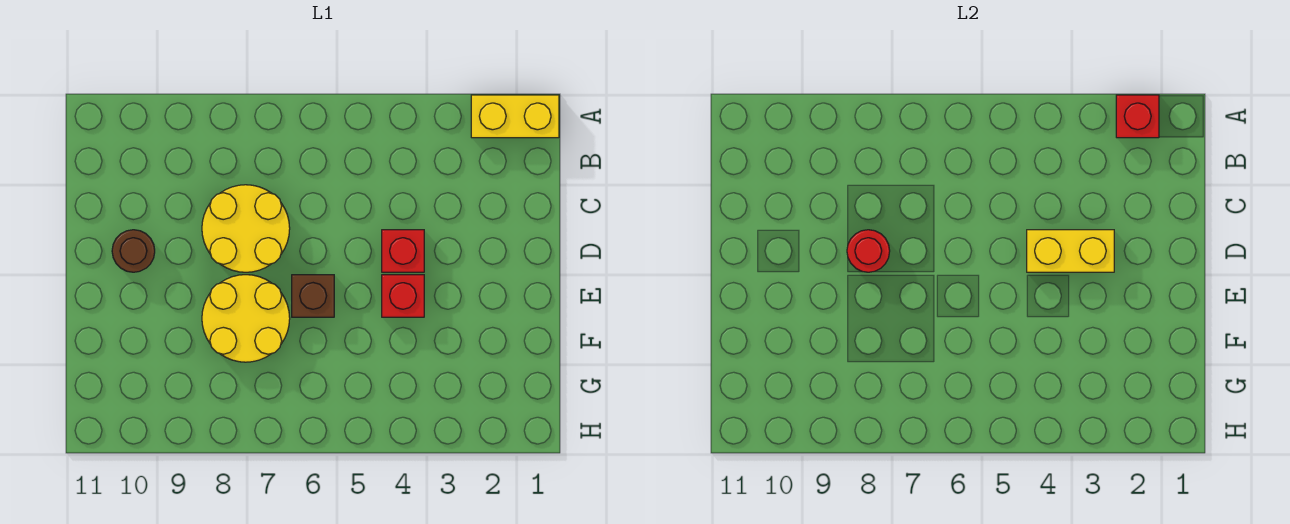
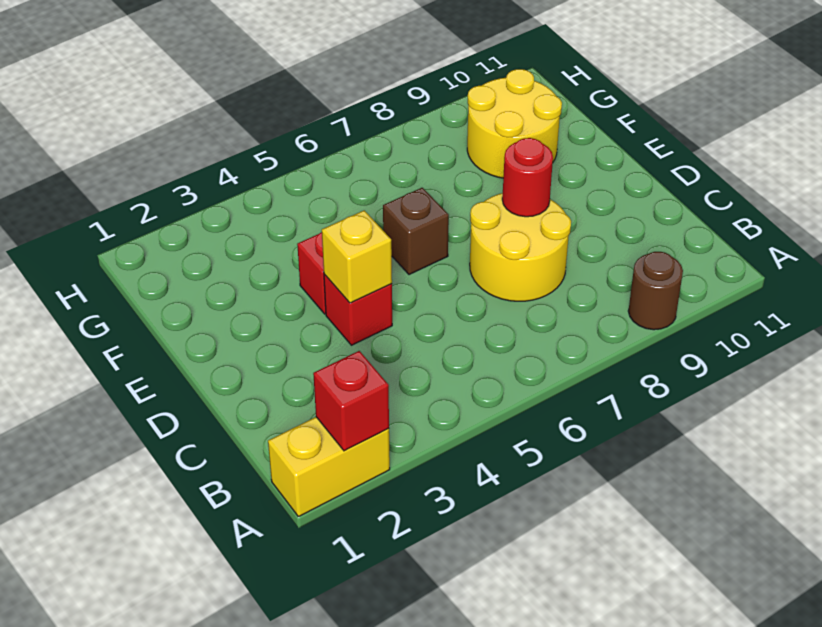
yellow 1x2 brick [1027,230,1114,272] -> yellow 1x1 brick [322,210,392,303]
brown 1x1 round brick [112,230,155,272] -> brown 1x1 round brick moved to [628,252,683,330]
yellow 2x2 round brick [202,275,290,362] -> yellow 2x2 round brick moved to [467,69,562,178]

